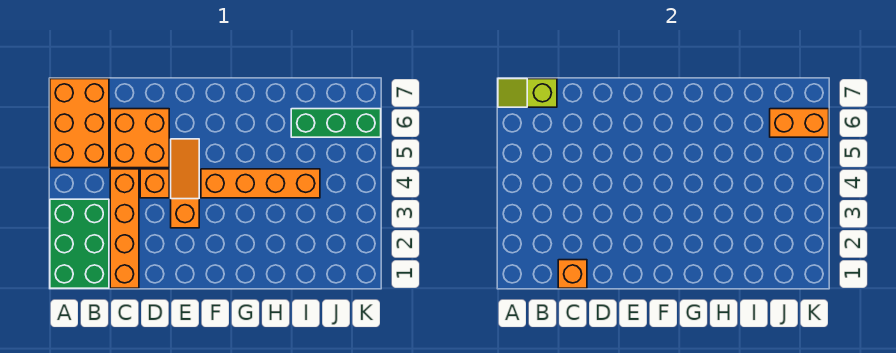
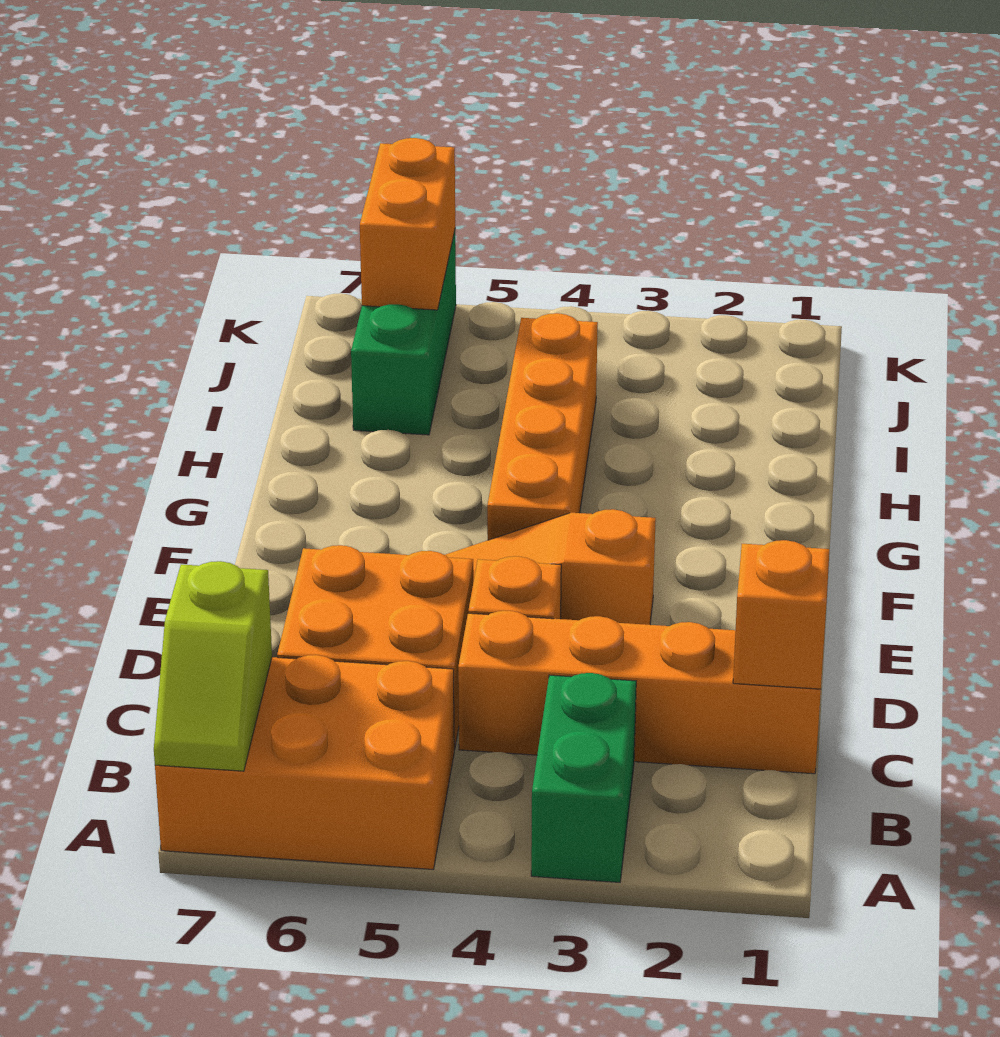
green 2x3 brick [50,199,109,288] -> green 1x2 brick [531,673,636,882]

